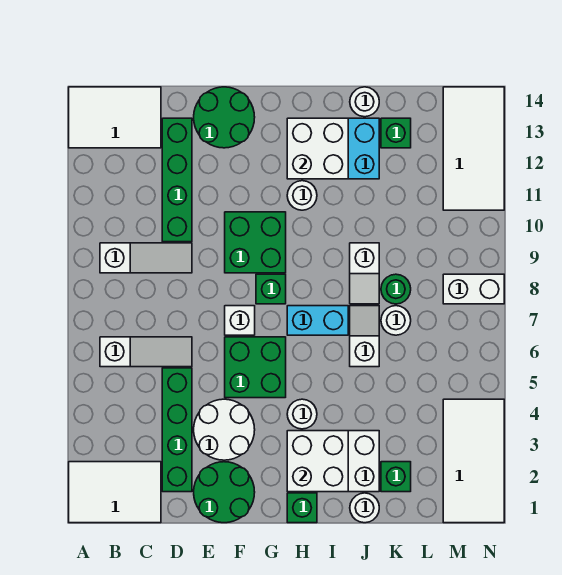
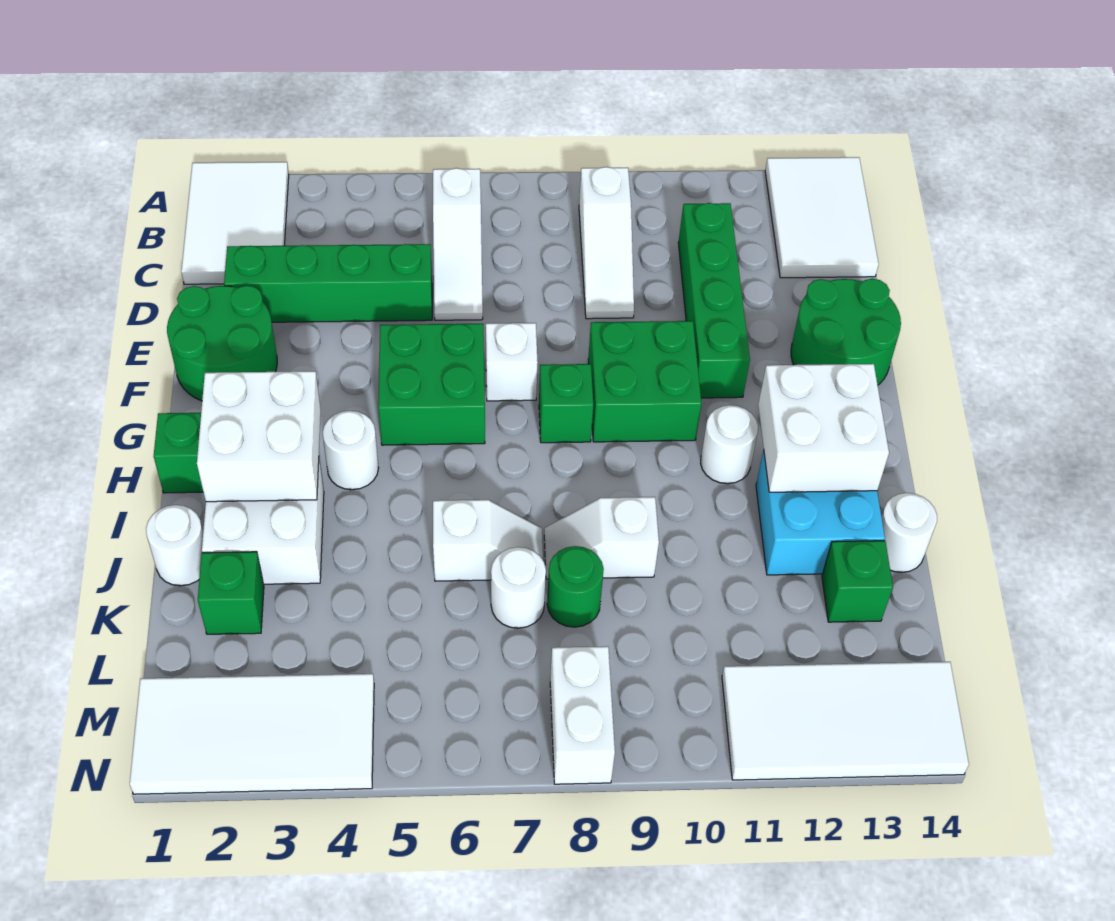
green 1x4 brick [162,118,192,242] -> green 1x4 brick turned to [678,203,750,398]
white 2x2 round brick [194,399,255,460] -> none
cyan 1x2 brick [287,306,348,335] -> none

